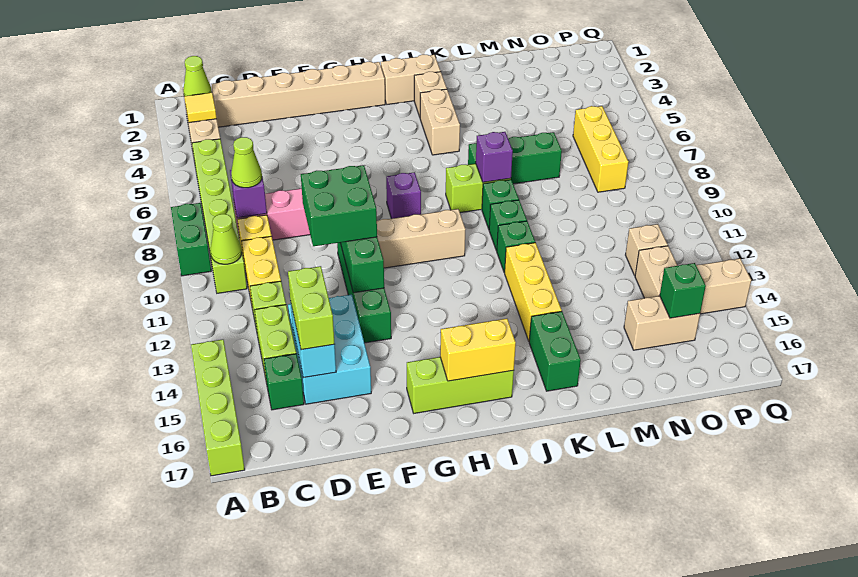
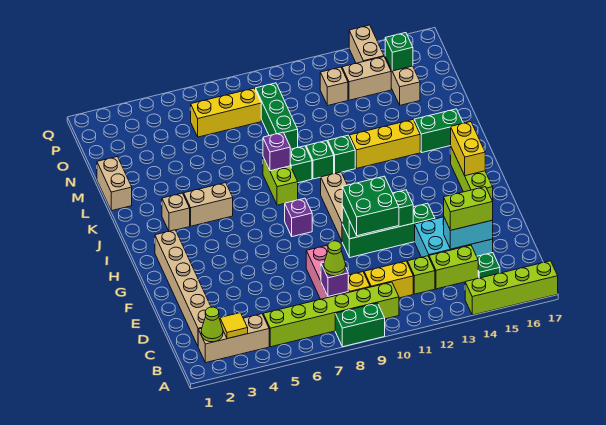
lime 1x1 cone [210,214,242,264] -> none
green 1x1 brick [264,354,304,410] -> green 1x1 plate [477,253,500,278]
tan 1x2 brick [381,55,441,104] -> tan 1x2 brick moved to [97,157,132,211]
green 1x3 brick [468,132,562,184] -> green 1x3 brick moved to [256,83,298,149]

